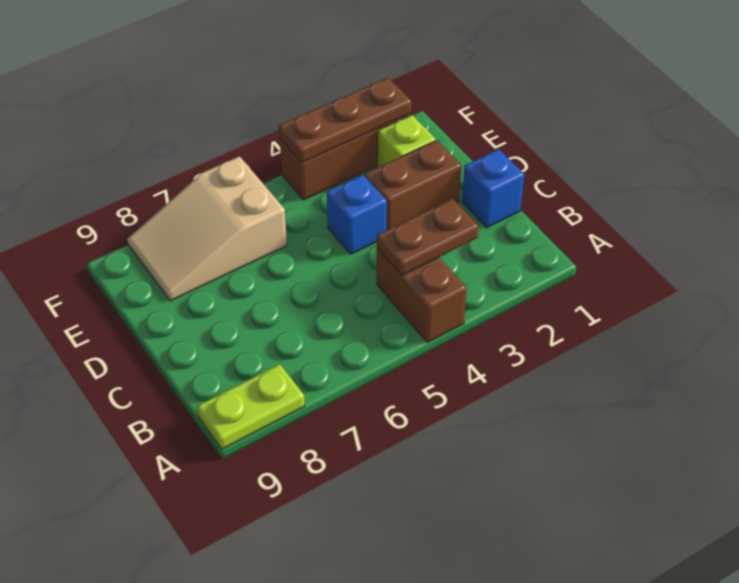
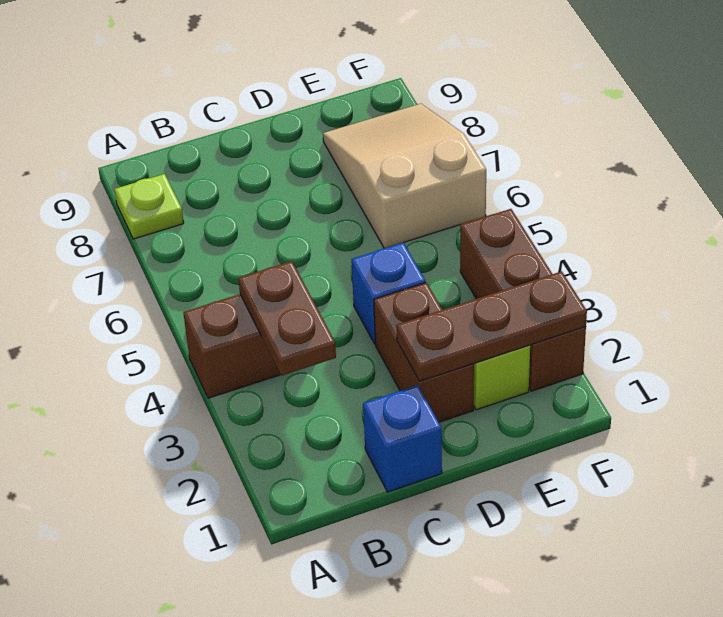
lime 1x2 plate [197,364,305,449] -> lime 1x1 plate [114,174,184,239]
brown 1x3 plate [279,78,411,163] -> brown 1x3 plate turned to [396,271,587,381]

